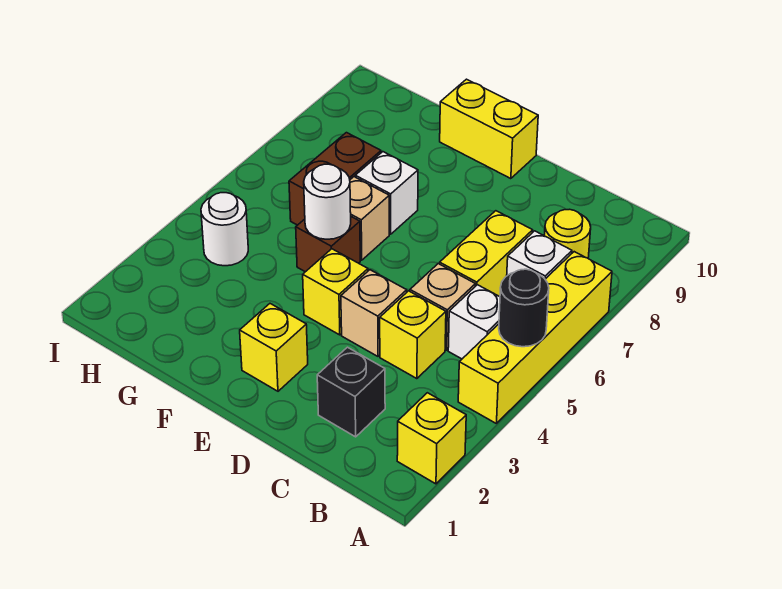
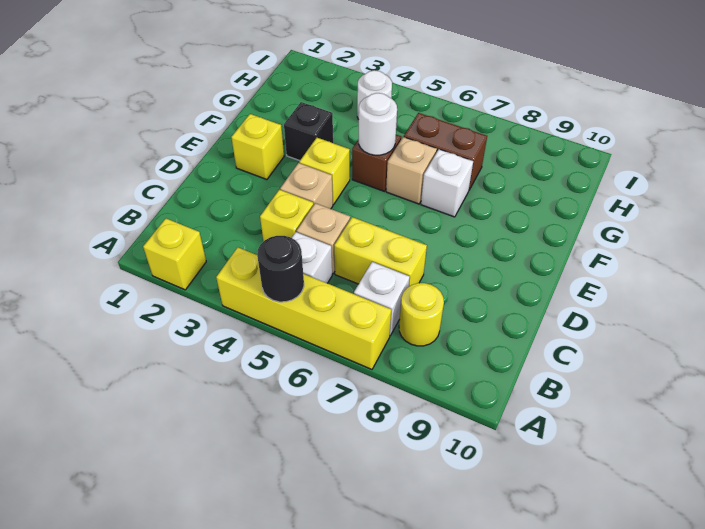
black 1x1 brick [317,347,385,437] -> black 1x1 brick moved to [284,102,333,161]
yellow 1x2 brick [440,79,538,179] -> none

